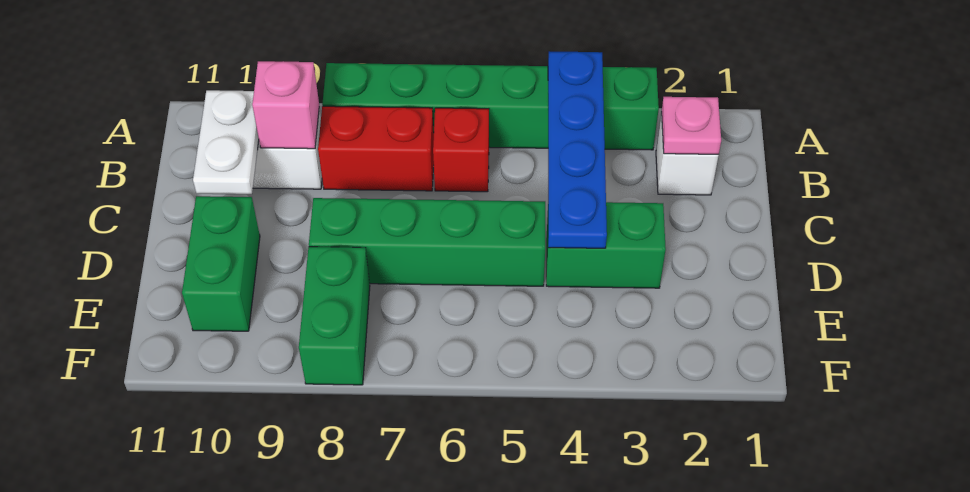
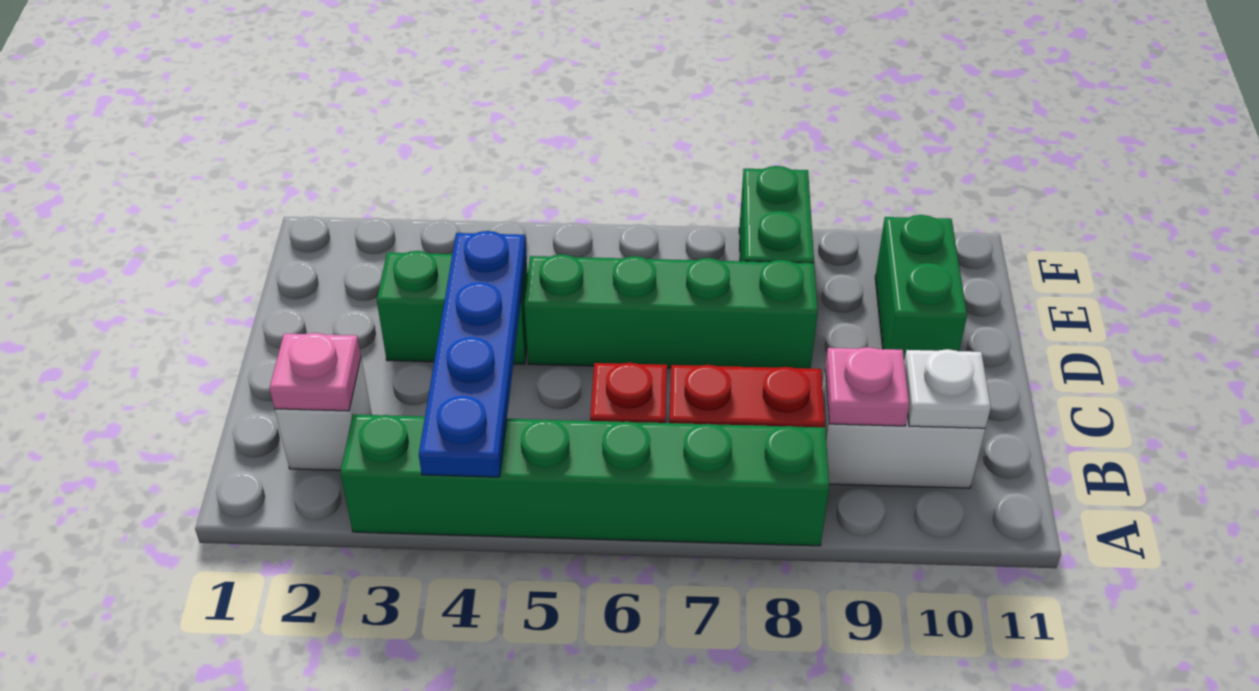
pink 1x1 brick [252,61,319,149] -> pink 1x1 plate [825,347,909,426]
white 1x2 plate [193,90,259,194] -> white 1x1 plate [904,349,991,428]

